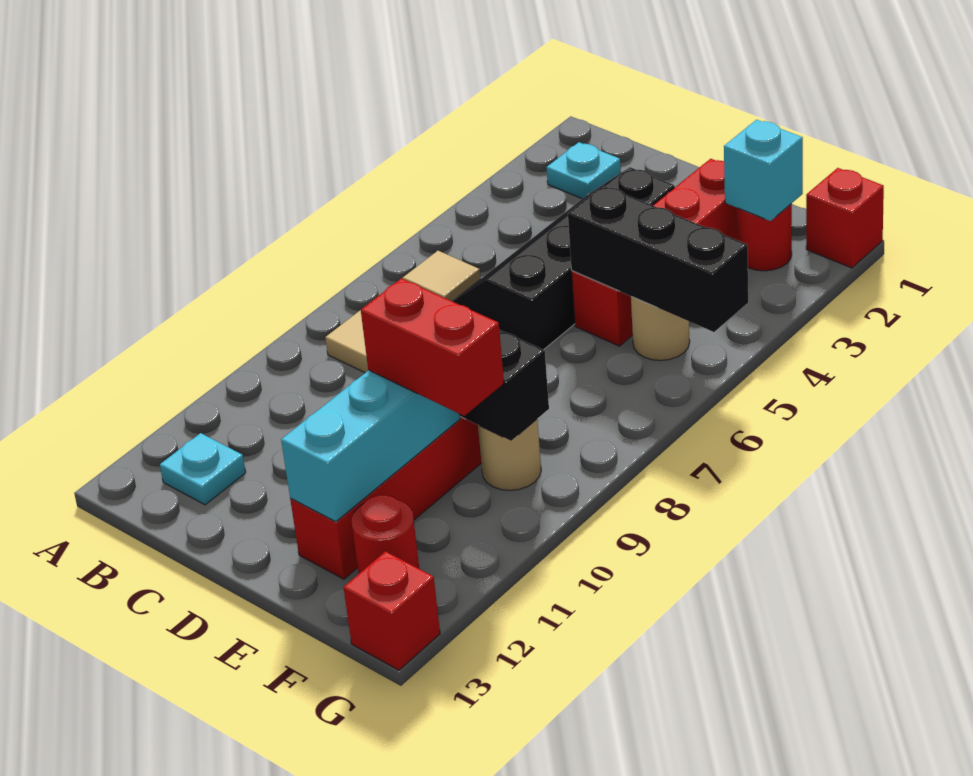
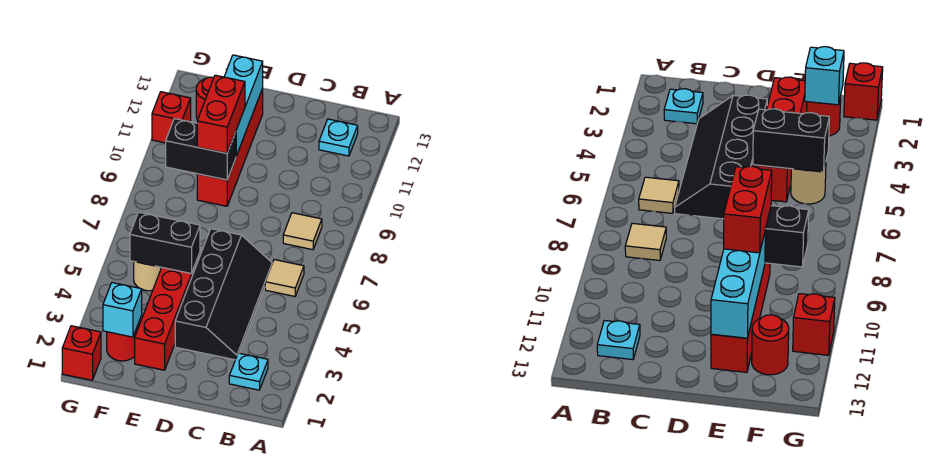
black 1x3 brick [568,185,748,332] -> black 1x2 brick [130,212,200,274]
red 1x2 brick [361,278,504,416] -> red 1x2 brick turned to [197,75,245,153]
tan 1x1 round brick [478,420,541,490] -> none
red 1x1 brick [344,551,440,670] -> red 1x1 brick moved to [152,92,191,143]

